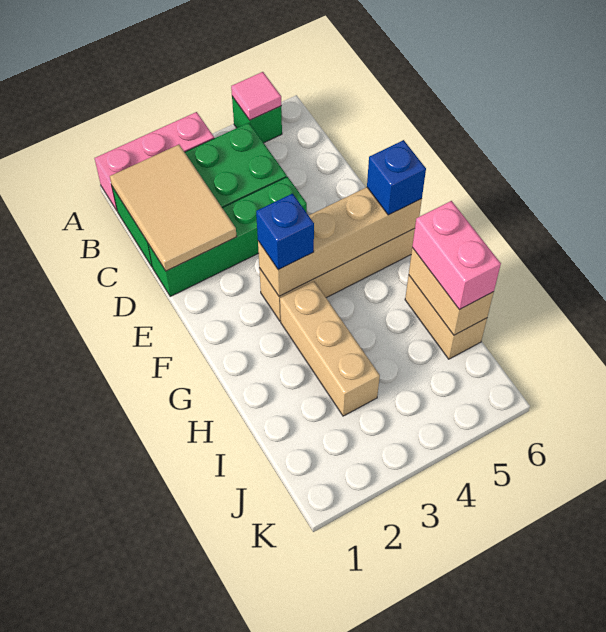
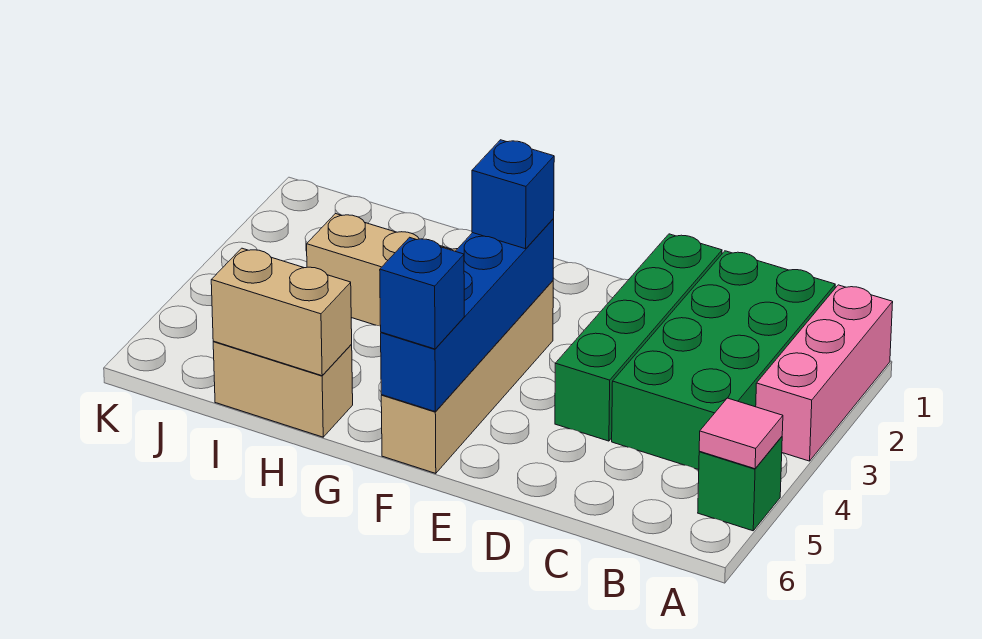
tan 2x3 tile [110,145,237,271] -> none
tan 1x4 brick [258,187,422,296] -> blue 1x4 brick [381,218,554,411]
pink 1x2 brick [412,201,501,310] -> none

